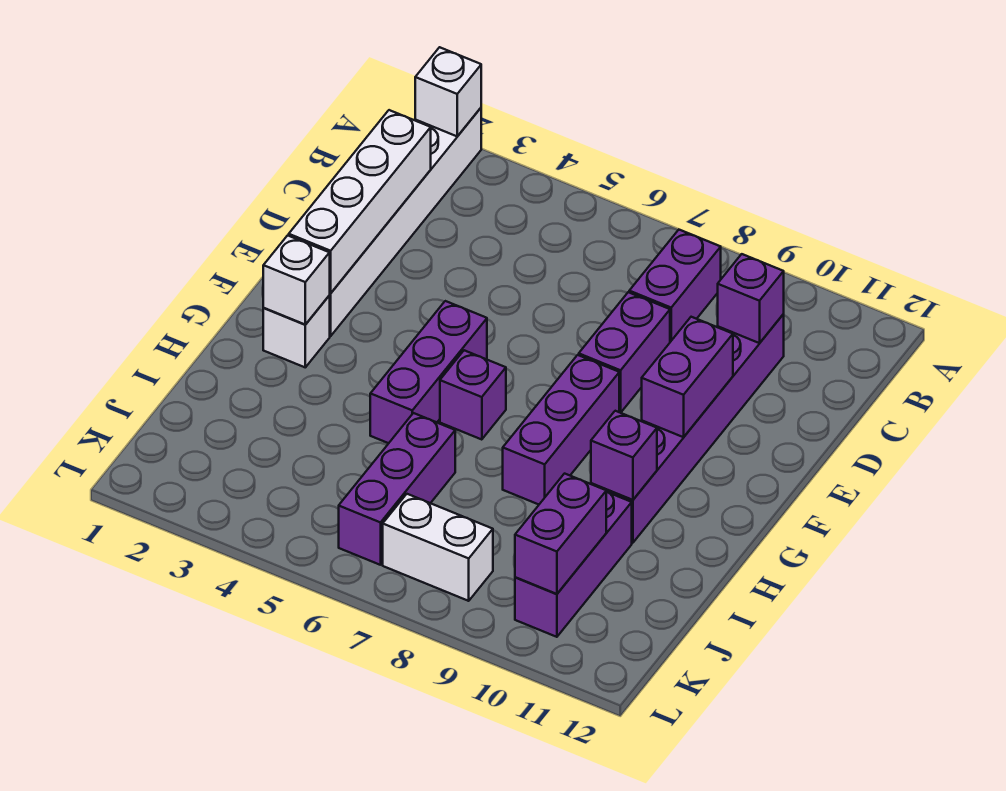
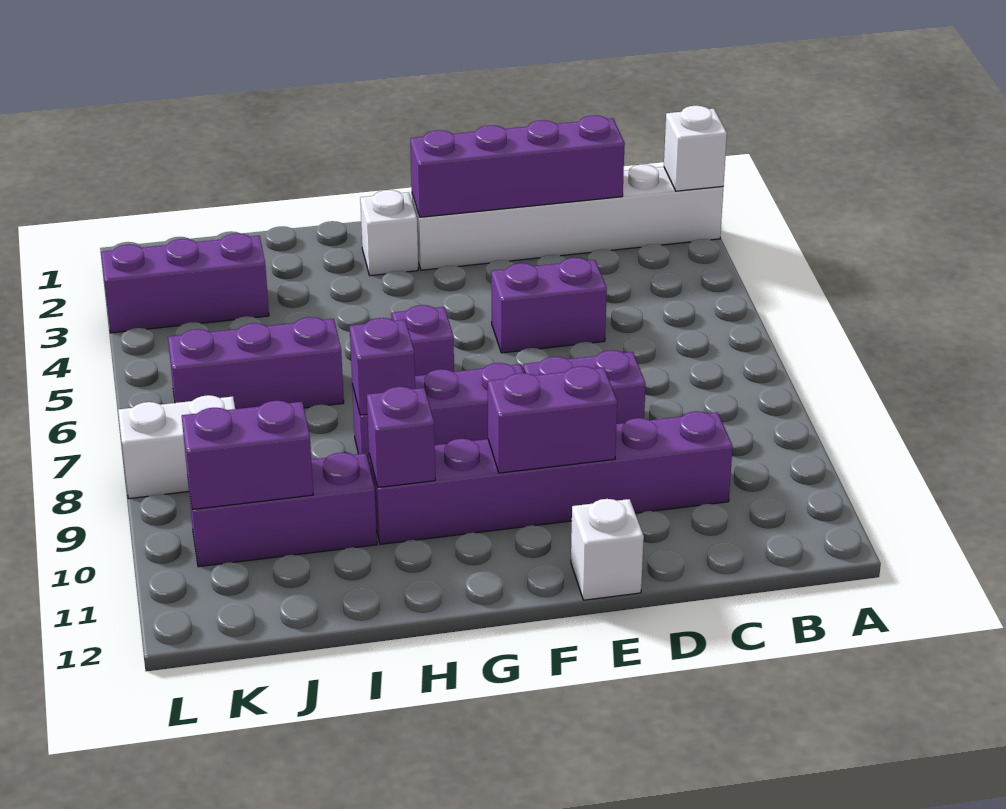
purple 1x2 brick [629,230,721,342] -> purple 1x2 brick moved to [491,258,607,353]
white 1x4 brick [289,110,431,293] -> purple 1x4 brick [410,115,625,217]
purple 1x1 brick [718,254,784,343] -> purple 1x1 brick moved to [350,318,415,415]
purple 1x3 brick [370,301,487,443] -> purple 1x3 brick moved to [101,233,269,333]
white 1x1 brick [263,235,330,325] -> white 1x1 brick moved to [571,499,644,600]
white 1x2 brick [383,494,493,601] -> white 1x2 brick turned to [118,395,235,499]

